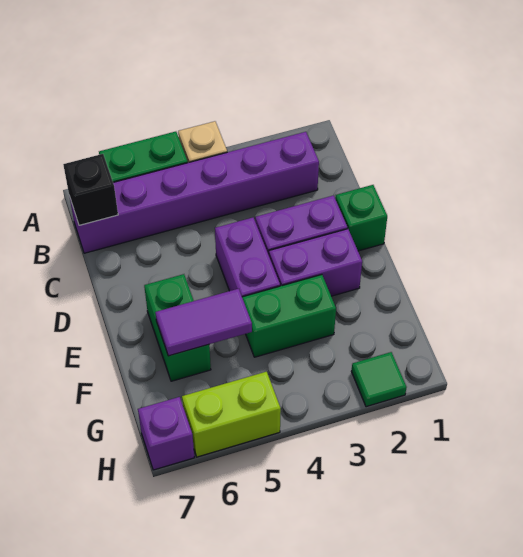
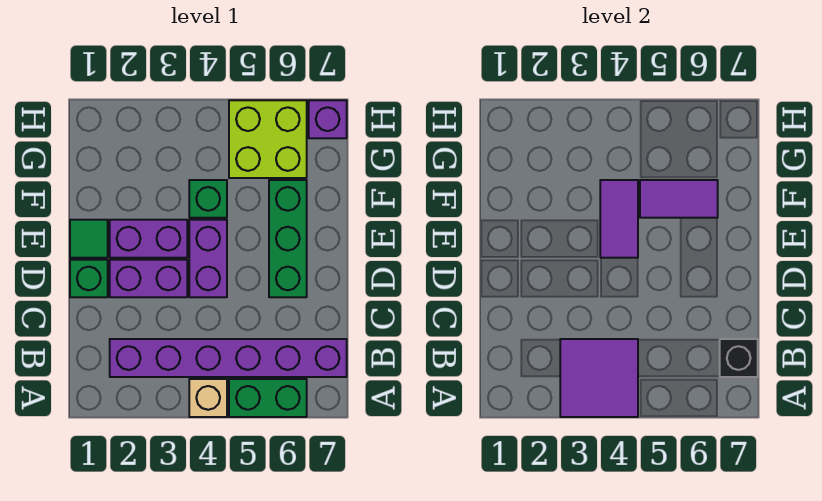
none -> purple 2x2 tile [560,339,638,417]
none -> purple 1x2 tile [600,180,638,258]
green 1x2 brick [144,274,211,381] -> green 1x3 brick [269,180,307,297]
green 1x2 brick [242,275,336,357] -> green 1x1 brick [189,180,227,218]
green 1x1 tile [351,352,407,407] -> green 1x1 tile moved to [70,220,108,258]
lime 1x2 brick [182,372,281,457] -> lime 2x2 brick [229,100,307,178]

